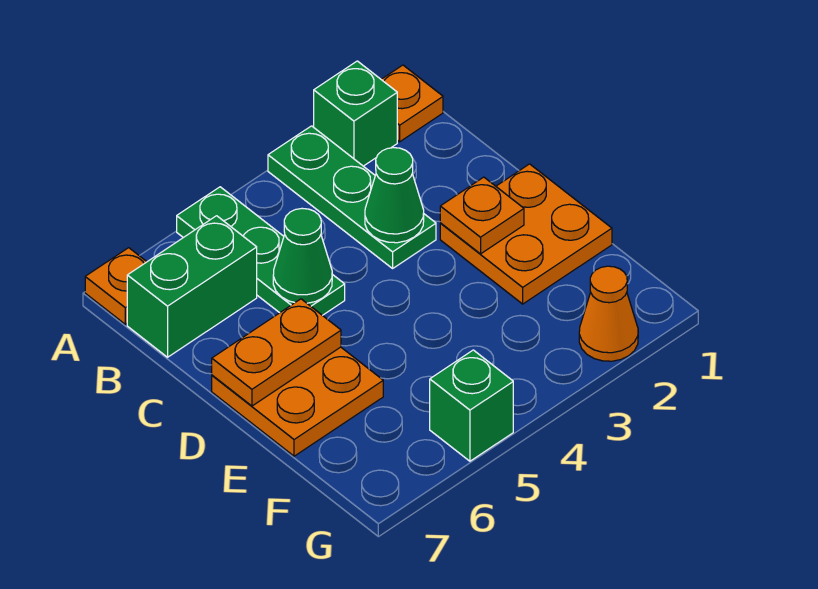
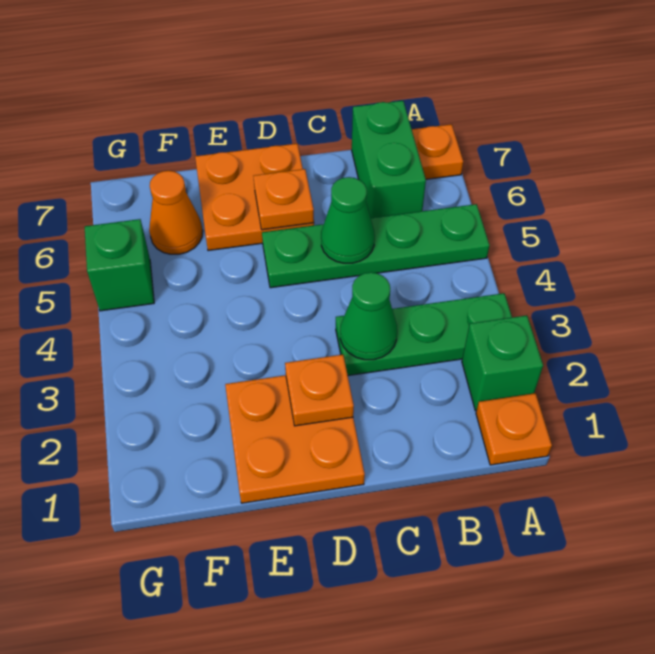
green 1x3 plate [177,187,345,315] -> green 1x4 plate [262,204,490,288]
orange 1x2 plate [212,299,341,406] -> orange 1x1 plate [253,169,314,230]
orange 1x1 cone [579,266,638,361] -> orange 1x1 cone moved to [149,171,203,254]

